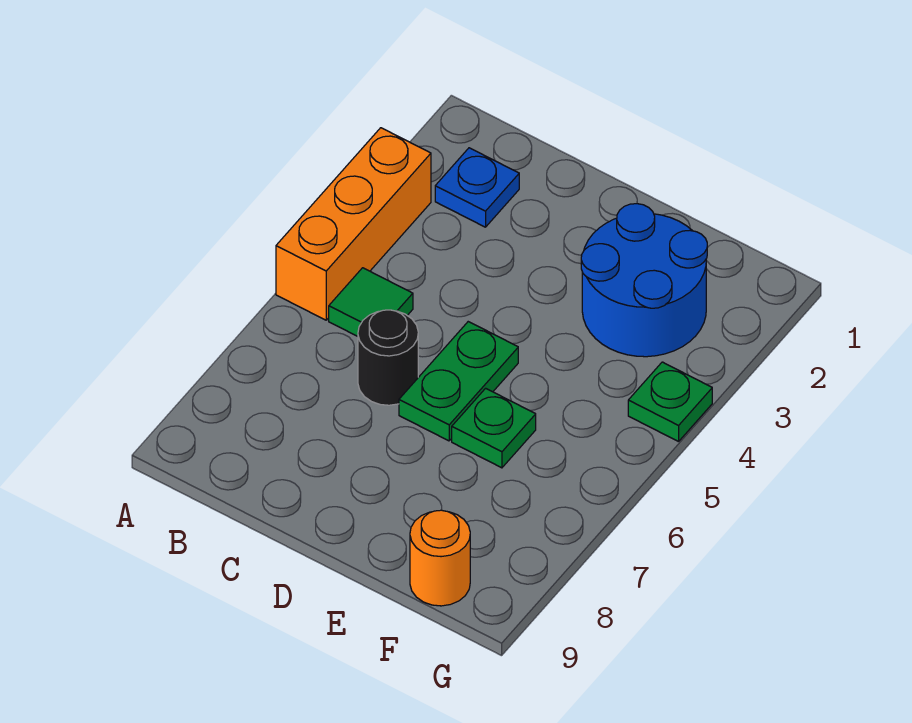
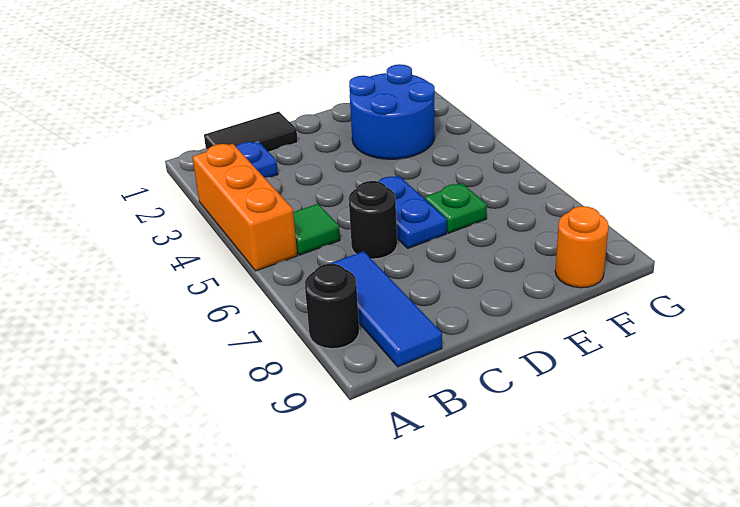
none -> black 1x1 round brick [305,264,359,349]
none -> black 1x2 tile [204,112,298,152]
none -> blue 1x3 tile [330,251,442,367]
green 1x2 plate [399,322,518,441] -> blue 1x2 plate [378,176,447,248]
green 1x1 plate [628,362,712,442] -> none

